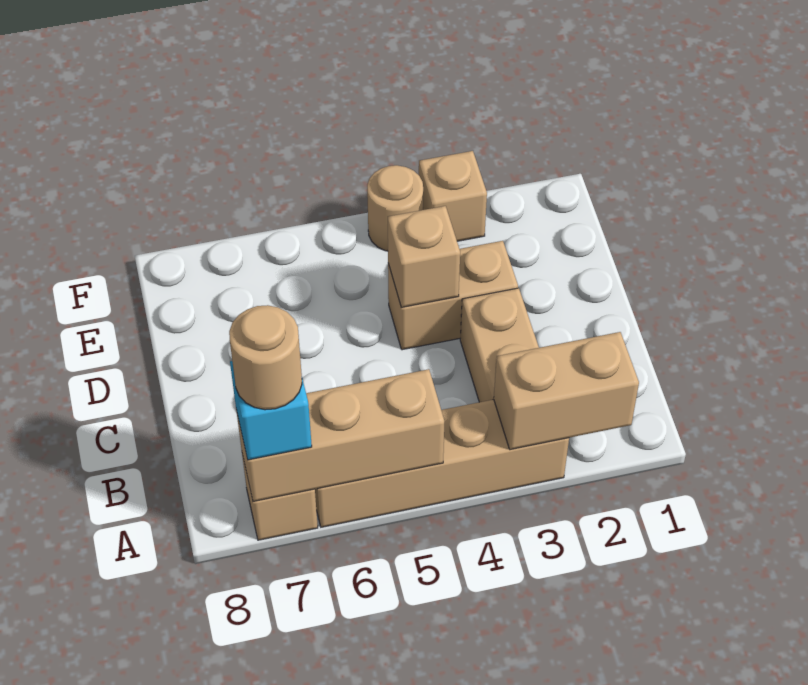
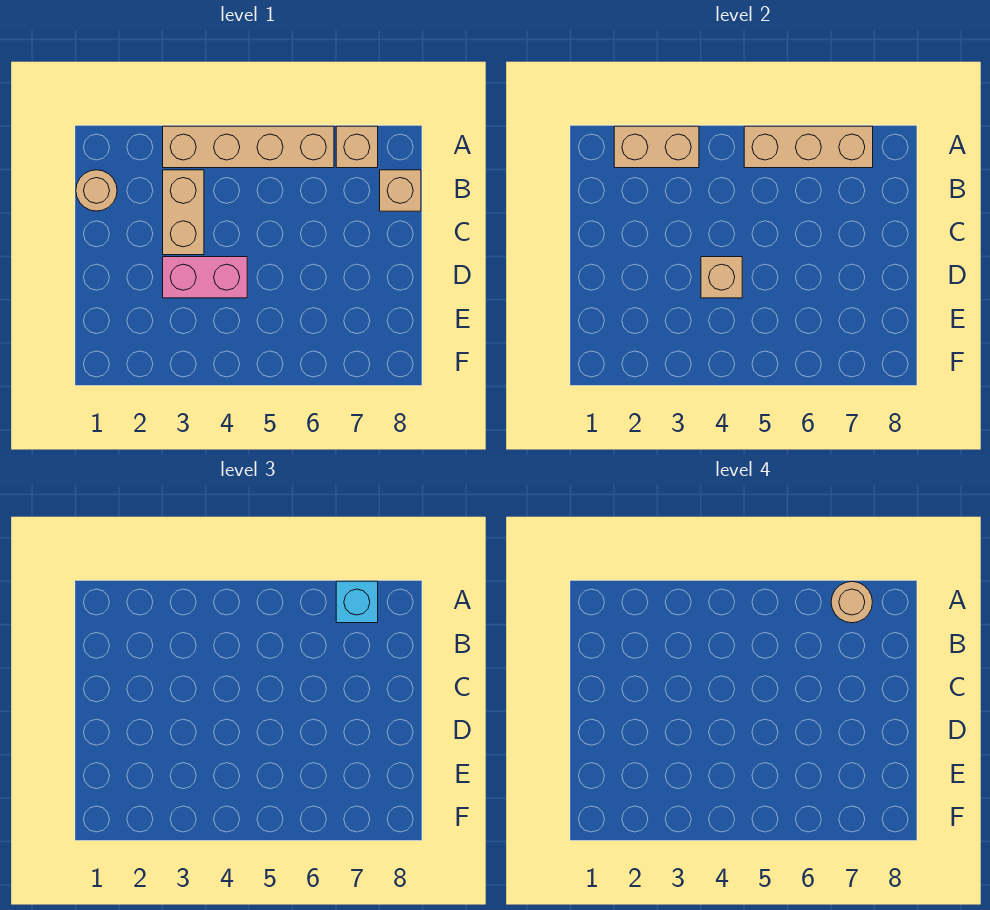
tan 1x2 brick [388,241,518,350] -> pink 1x2 brick [163,257,247,298]
tan 1x1 brick [419,151,487,241] -> tan 1x1 brick moved to [380,170,421,211]
tan 1x1 round brick [367,165,423,251] -> tan 1x1 round brick moved to [76,170,117,211]

